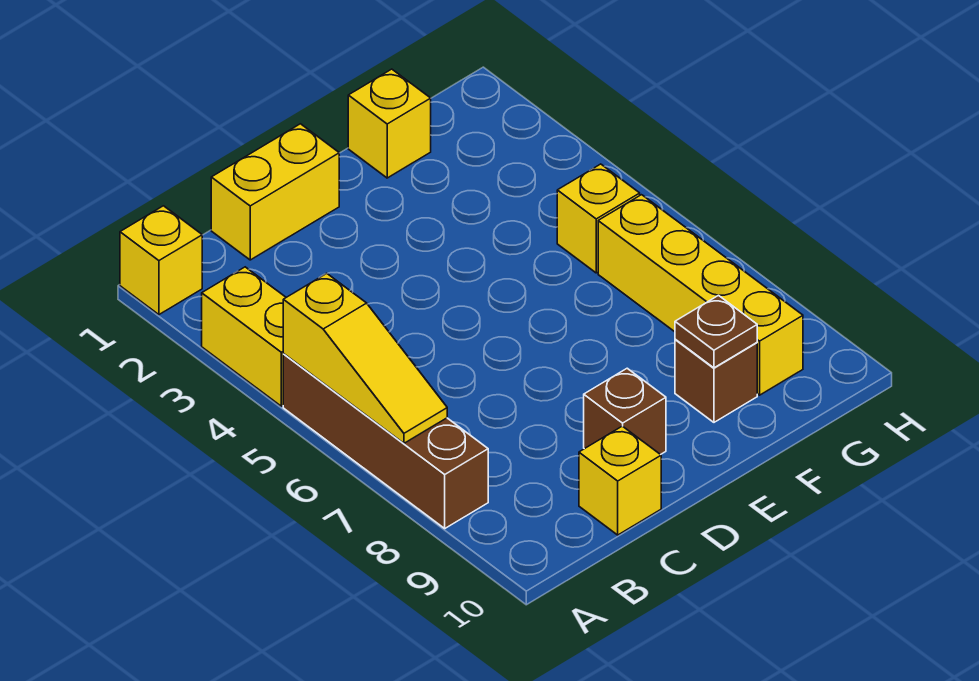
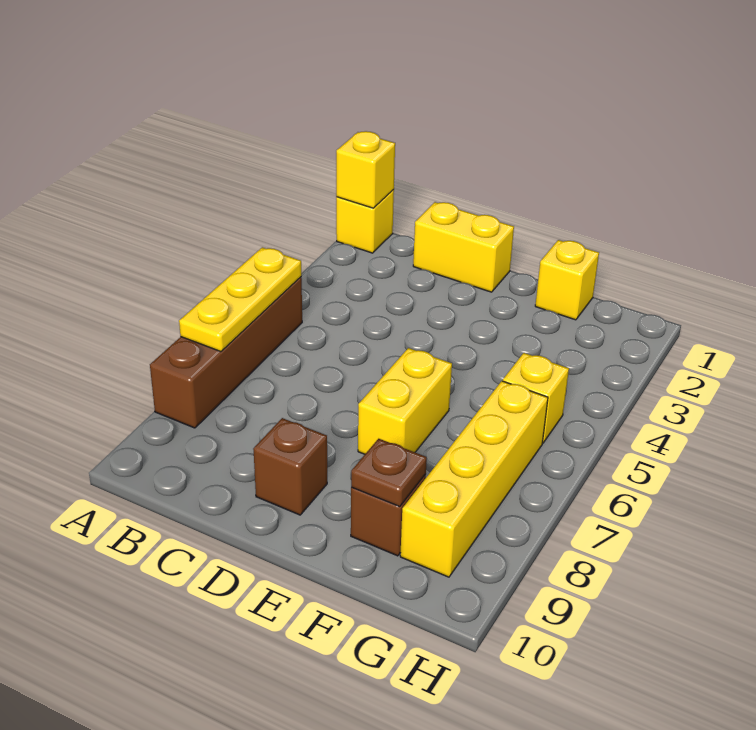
yellow 1x2 brick [202,267,286,406] -> yellow 1x2 brick moved to [358,348,452,454]
yellow 1x3 slope [283,273,447,443] -> yellow 1x3 plate [179,247,301,352]
yellow 1x1 brick [579,426,661,535] -> yellow 1x1 brick moved to [336,131,395,208]

